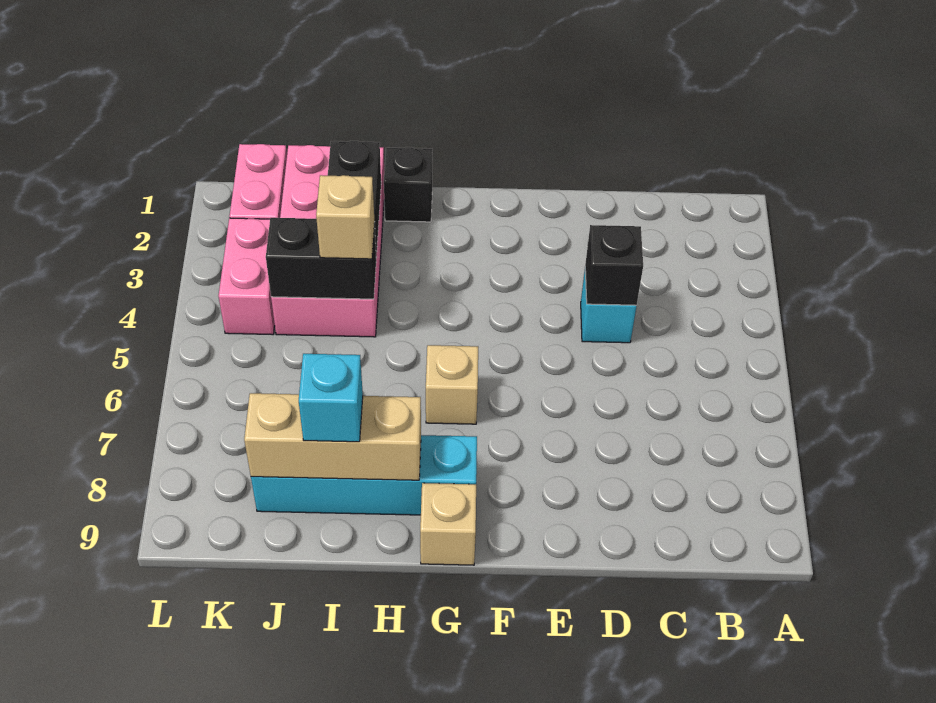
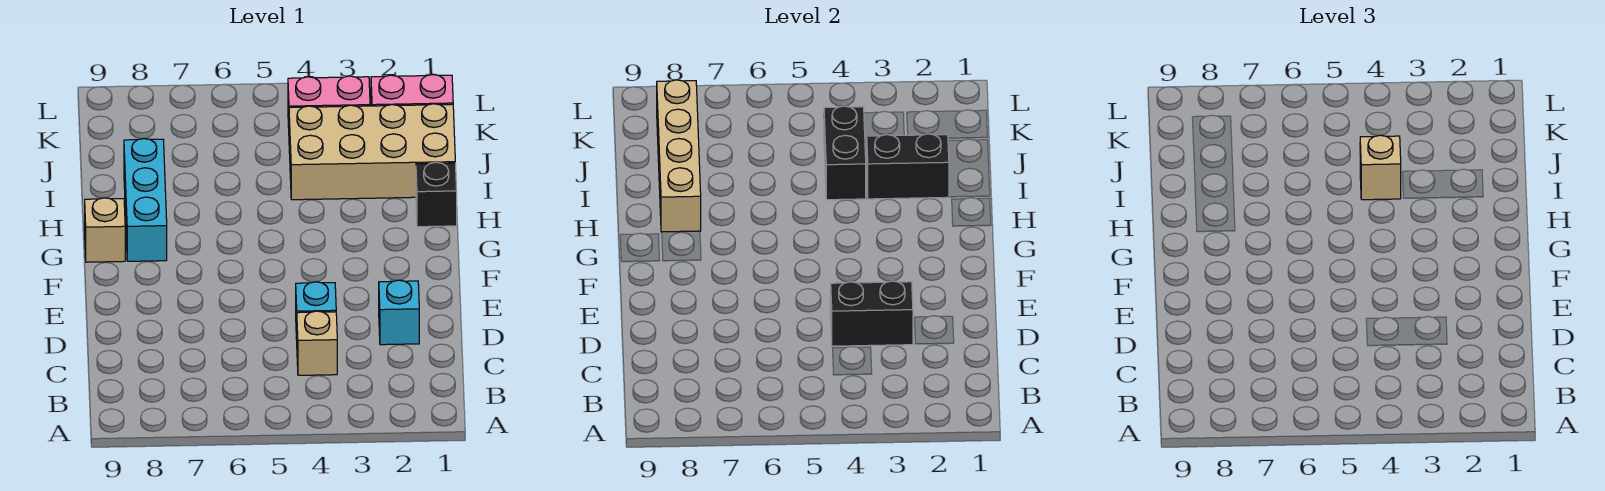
black 1x1 brick [585,225,643,305] -> black 1x2 brick [831,281,913,346]
tan 1x1 brick [426,345,478,424] -> tan 1x1 brick moved to [297,311,337,375]
cyan 1x4 brick [251,435,477,515] -> cyan 1x3 brick [124,139,167,261]
tan 1x3 brick [244,393,421,480] -> tan 1x4 brick [657,80,701,232]
pink 2x4 brick [271,145,384,337] -> tan 2x4 brick [289,104,455,200]
cyan 1x1 brick [299,354,363,442] -> cyan 1x1 brick moved to [379,280,419,345]

